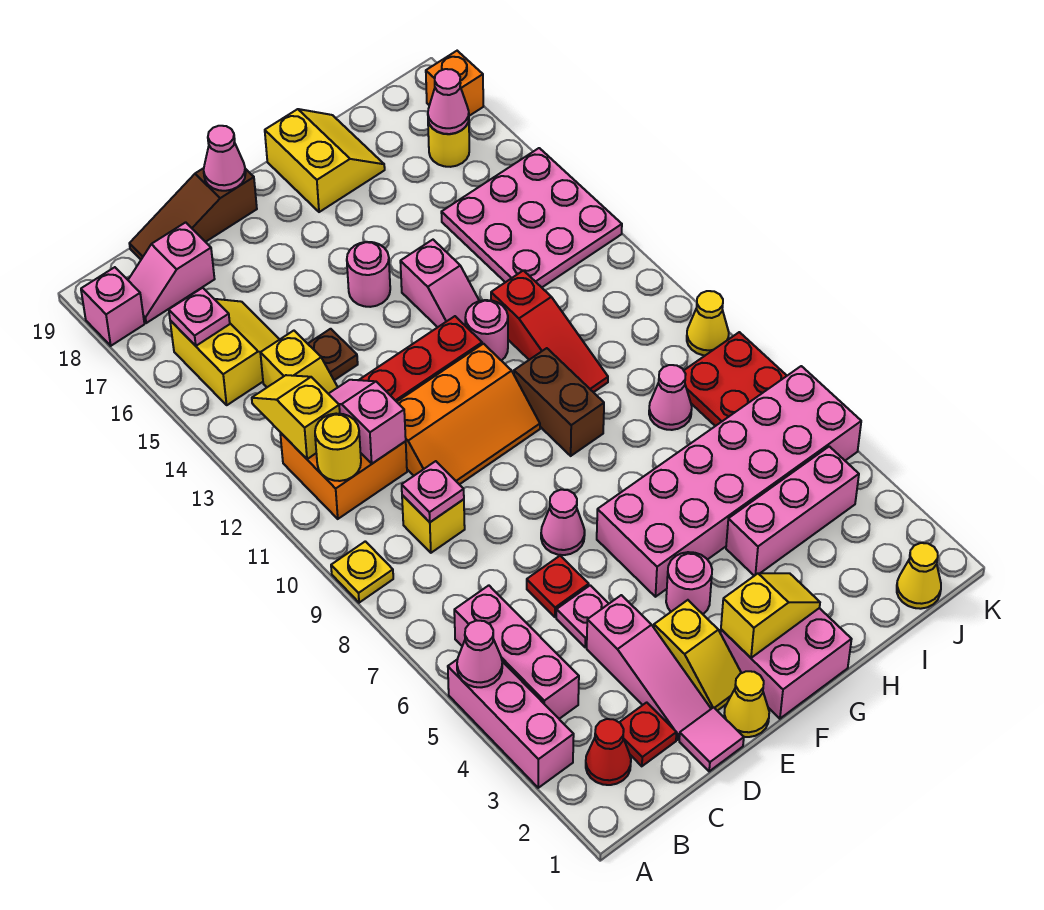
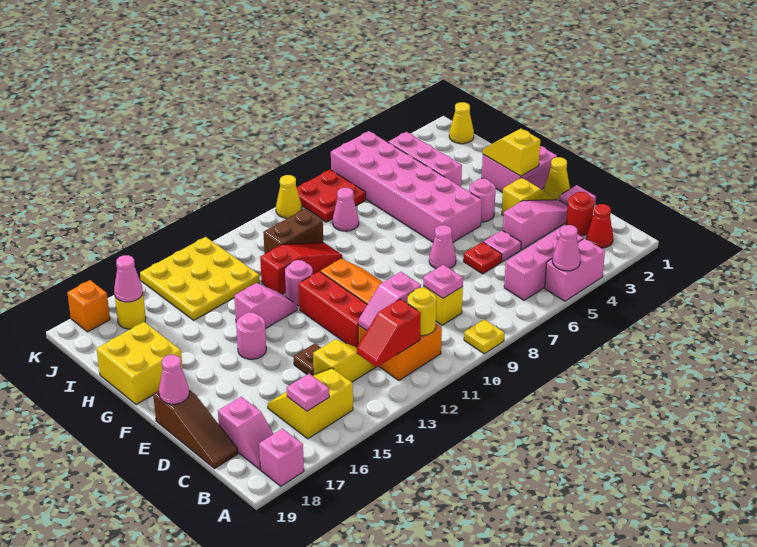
pink 1x3 brick [448,660,574,788] -> pink 1x2 brick [545,238,605,301]
yellow 1x2 slope [252,375,340,459] -> red 1x2 slope [357,299,421,367]
red 1x1 plate [619,702,677,766] -> red 1x1 round brick [566,192,594,236]
brown 1x2 brick [514,348,604,456] -> brown 1x2 brick moved to [263,209,323,254]
yellow 2x2 slope [265,109,385,212] -> yellow 2x2 brick [97,322,183,405]
pink 3x3 plate [441,148,622,287] -> yellow 3x3 plate [140,237,260,320]

